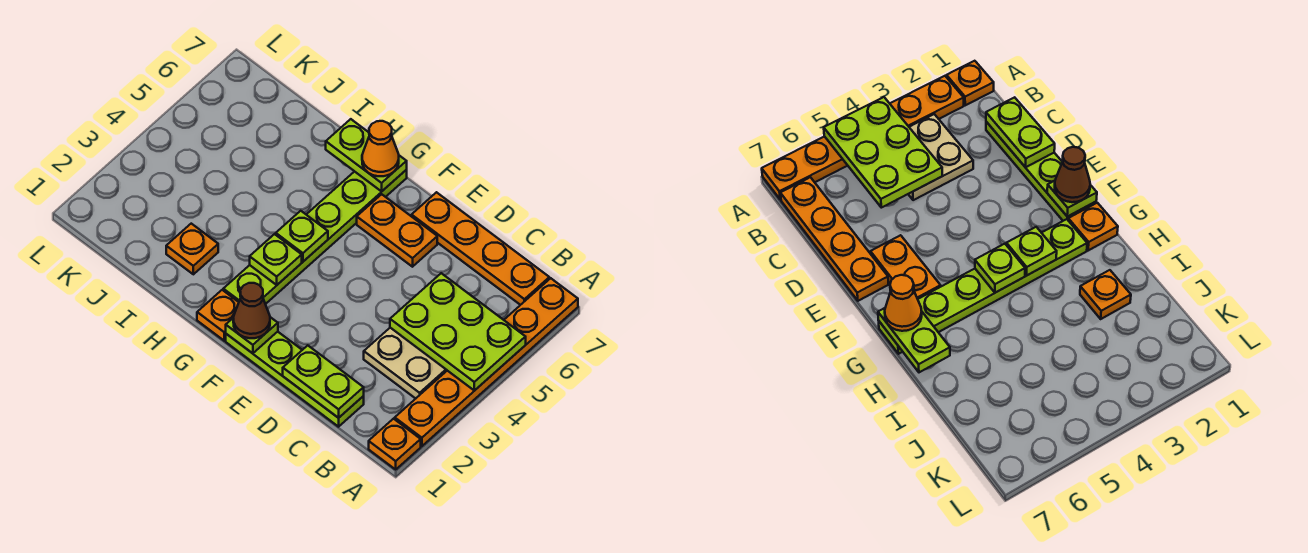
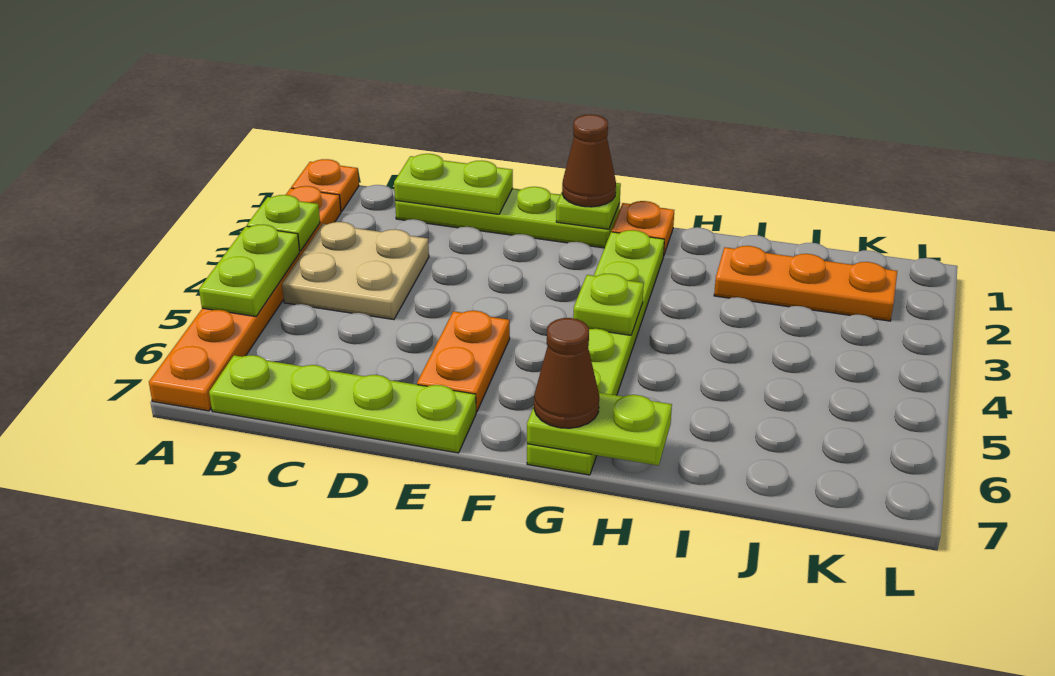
lime 2x3 plate [390,273,526,391] -> lime 1x2 plate [199,224,300,316]
orange 1x4 plate [412,192,549,305] -> lime 1x4 plate [209,355,476,453]
orange 1x2 plate [357,194,437,267] -> orange 1x2 plate turned to [417,311,510,412]
lime 1x1 plate [250,234,302,285] -> lime 1x1 plate moved to [247,195,320,251]
orange 1x1 cone [362,121,399,176] -> brown 1x1 cone [534,318,599,428]
orange 1x1 plate [166,224,218,274] -> orange 1x3 plate [714,246,897,321]

